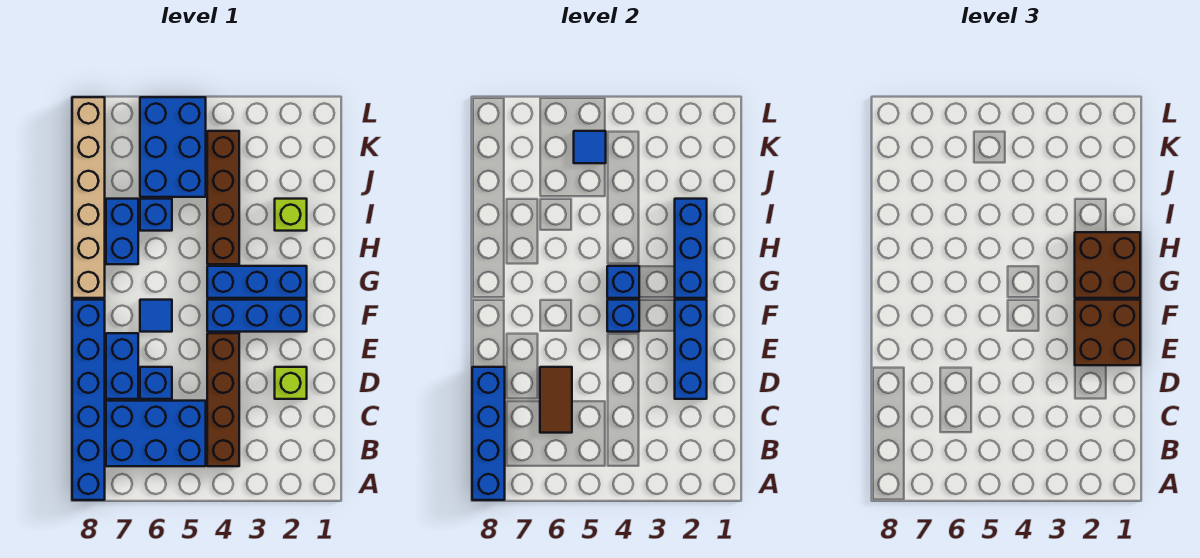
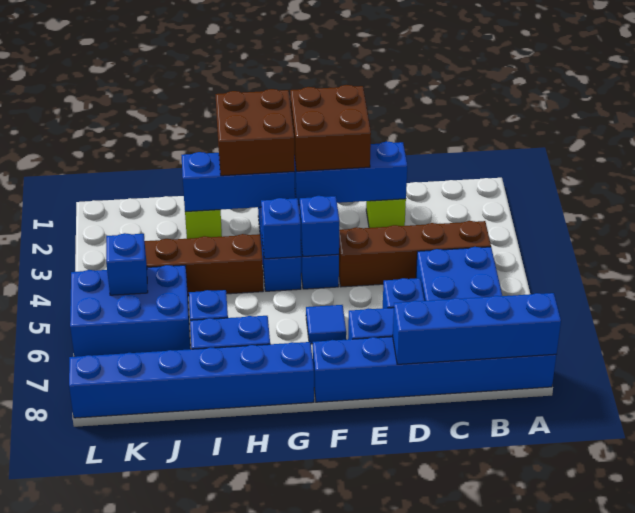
brown 1x2 tile [540,367,572,433] -> none
tan 1x6 brick [72,97,105,298] -> blue 1x6 brick [69,342,314,418]
blue 1x1 tile [574,131,606,163] -> blue 1x1 brick [106,233,148,295]

